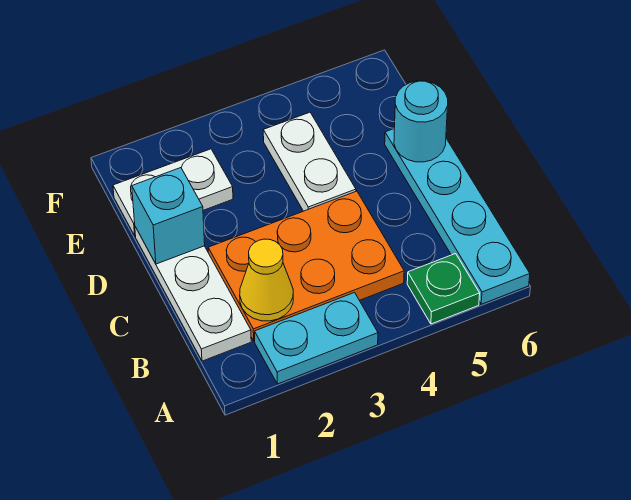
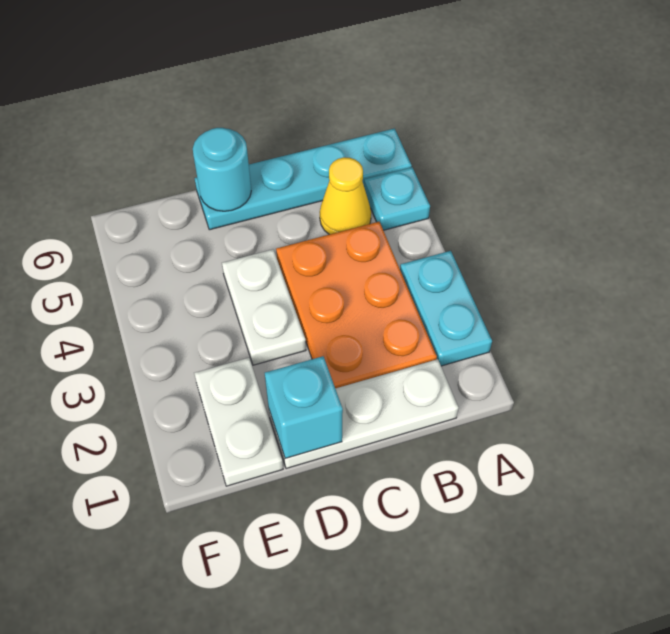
green 1x1 plate [407,254,480,324] -> cyan 1x1 plate [364,167,430,230]
yellow 1x1 cone [240,239,293,321] -> yellow 1x1 cone moved to [320,157,371,234]
white 1x2 plate [263,112,356,211] -> white 1x2 plate turned to [222,249,306,365]

